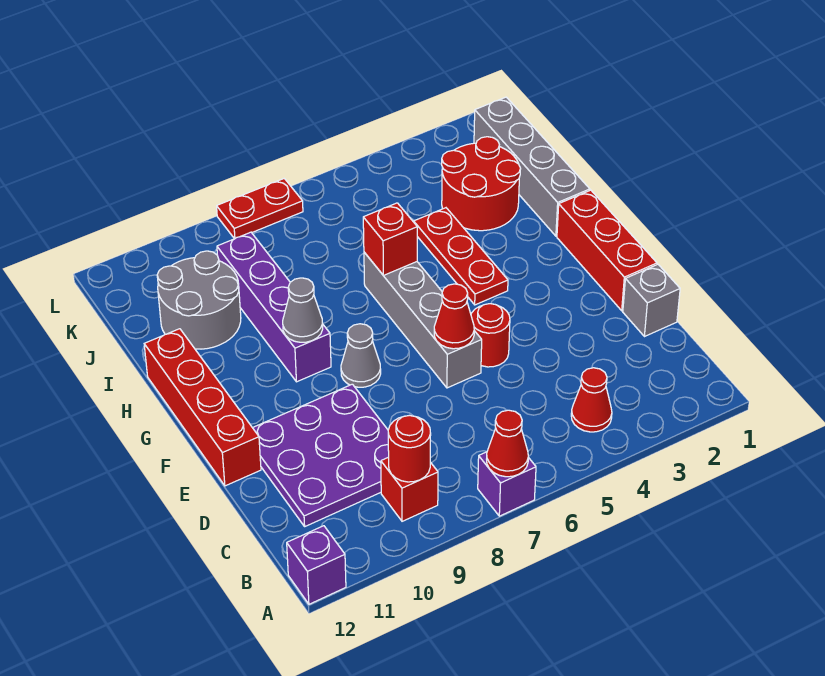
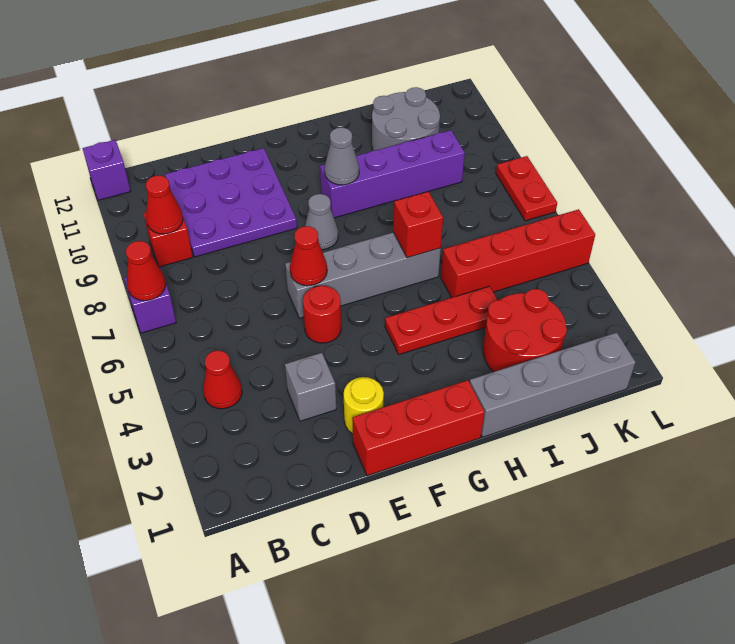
red 1x1 round brick [388,415,431,482] -> red 1x1 cone [146,175,183,234]
grey 1x1 brick [623,264,680,337] -> grey 1x1 brick moved to [285,353,336,421]
none -> yellow 1x1 round brick [344,377,384,434]
red 1x4 brick [144,329,261,486] -> red 1x4 brick moved to [441,209,595,298]

